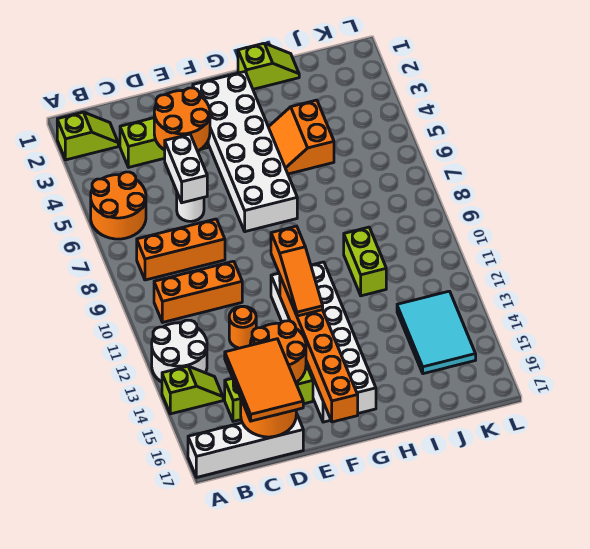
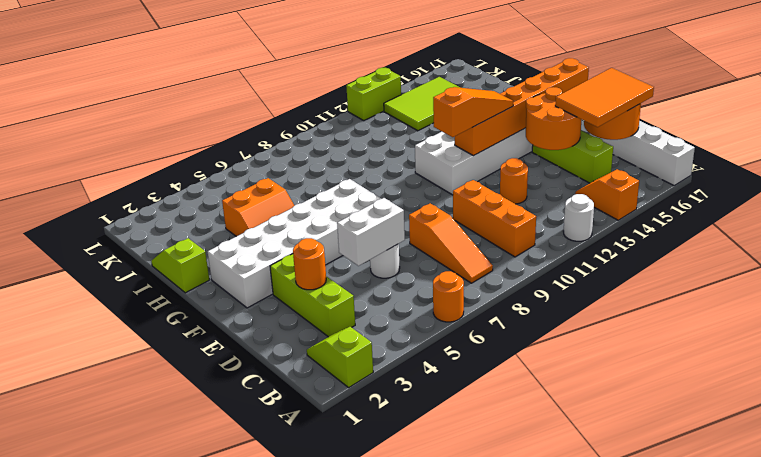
orange 2x2 round brick [91,172,146,239] -> orange 1x1 round brick [433,271,464,322]
white 2x2 round brick [152,320,207,382] -> white 1x1 round brick [563,194,594,241]
lime 1x2 slope [162,366,223,414] -> orange 1x2 slope [575,169,639,220]
orange 1x3 brick [137,219,225,280] -> orange 1x3 slope [409,203,493,283]
orange 2x2 round brick [154,88,210,151] -> orange 1x1 round brick [293,238,326,290]
lime 1x2 brick [344,227,386,296] -> lime 1x2 brick moved to [346,68,401,120]
cyan 2x3 tile [397,291,476,374] -> lime 2x3 tile [384,77,460,131]

